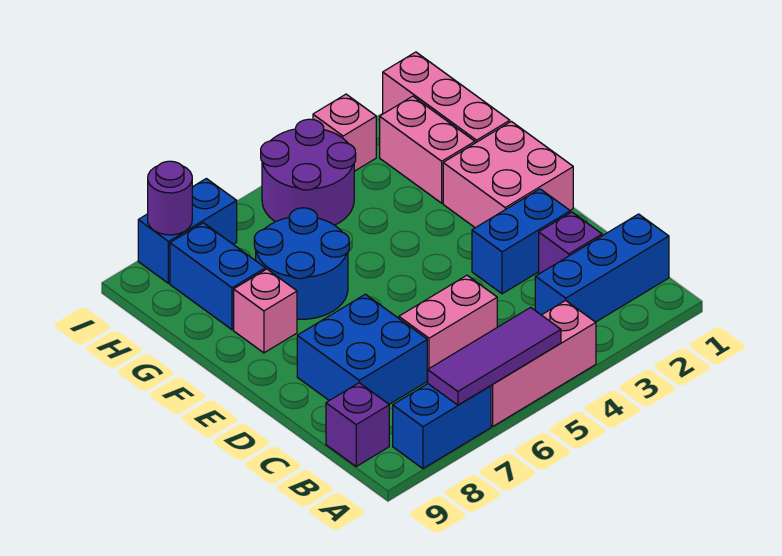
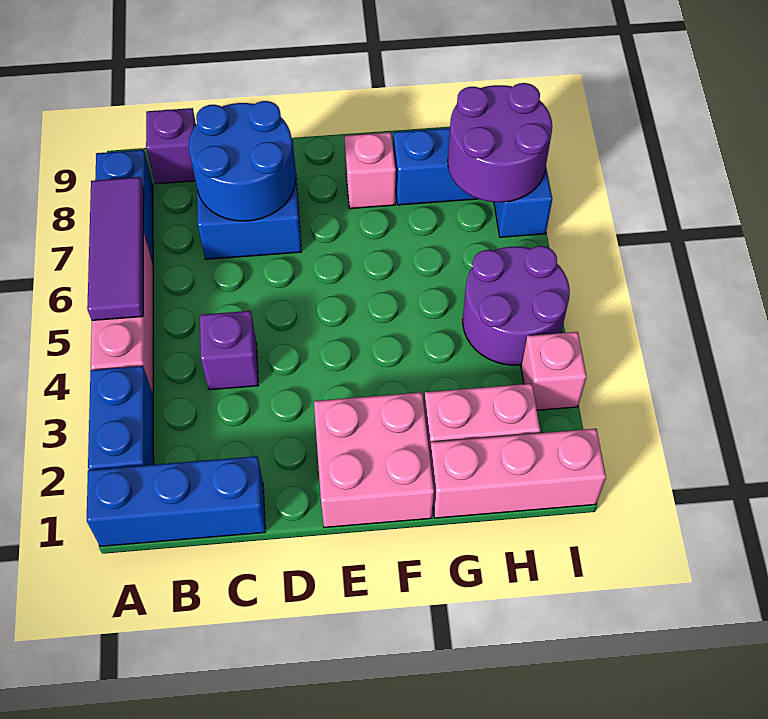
blue 1x3 brick [535,214,669,322] -> blue 1x3 brick turned to [87,456,265,546]
purple 1x1 brick [539,212,602,274] -> purple 1x1 brick moved to [200,311,258,390]
pink 1x2 brick [399,275,497,379] -> none
blue 1x2 brick [472,189,570,294] -> blue 1x2 brick moved to [88,366,154,470]
blue 2x2 round brick [254,208,349,319] -> blue 2x2 round brick moved to [189,101,295,221]
purple 1x1 round brick [148,161,192,235] -> purple 2x2 round brick [448,83,552,202]

